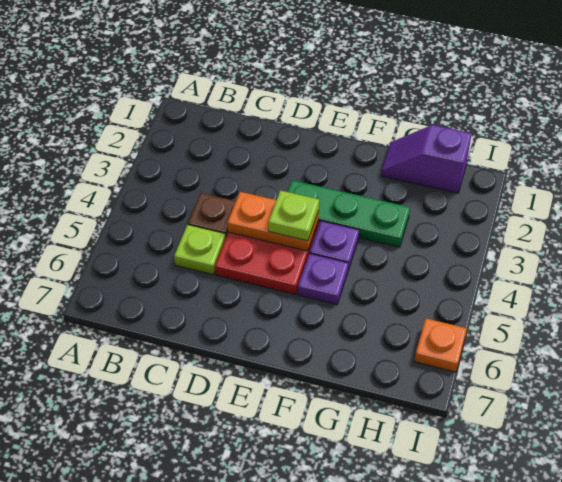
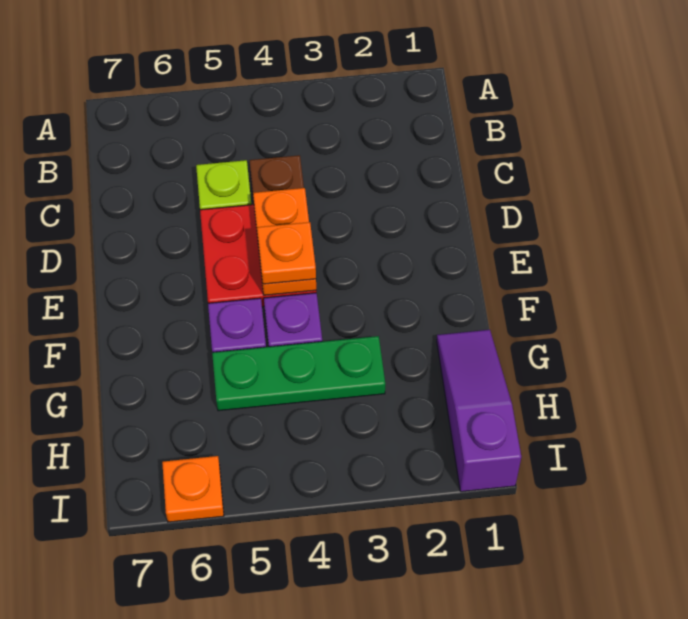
green 1x3 plate [287,180,410,247] -> green 1x3 plate turned to [212,336,385,411]
lime 1x1 plate [268,190,319,241] -> orange 1x1 plate [257,222,316,284]
purple 1x2 slope [381,125,472,193] -> purple 1x3 slope [437,330,521,492]

